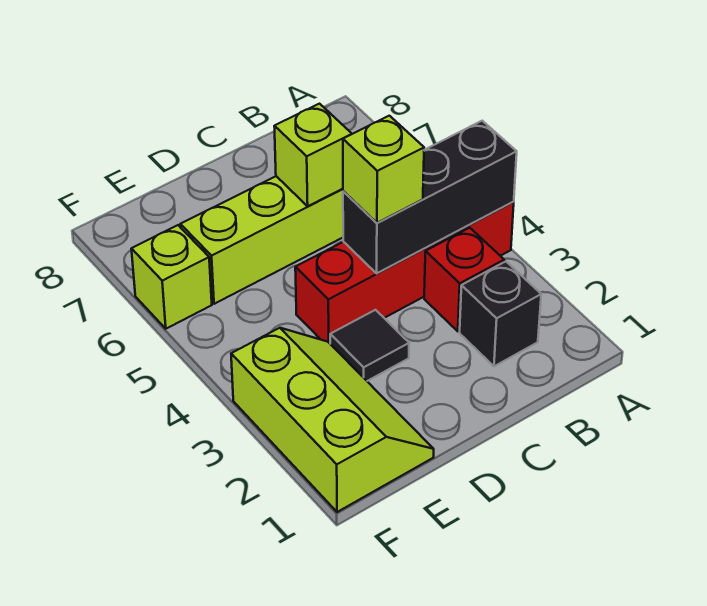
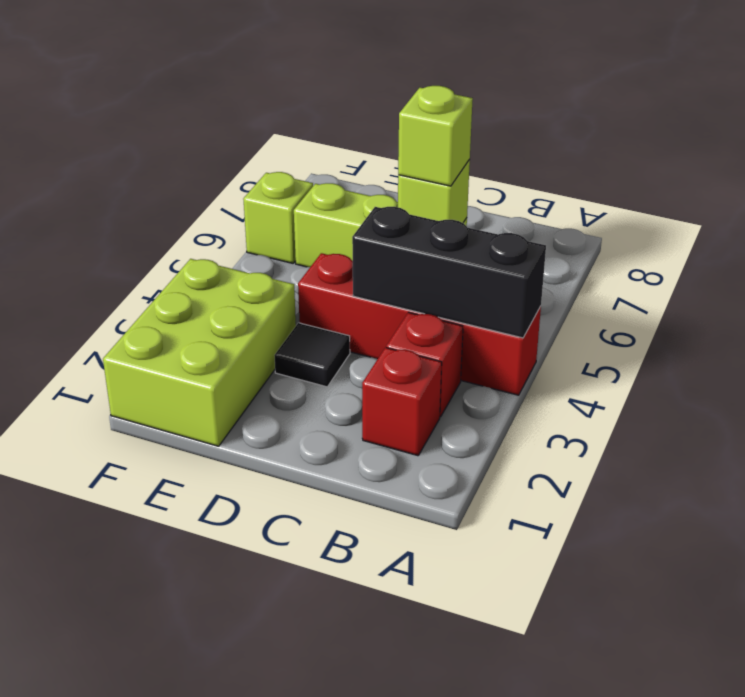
black 1x1 brick [460,262,541,366] -> red 1x1 brick [362,348,442,456]
lime 1x1 brick [343,116,424,223] -> lime 1x1 brick moved to [398,86,473,186]
lime 2x3 slope [231,328,434,512] -> lime 2x3 brick [103,259,296,446]

